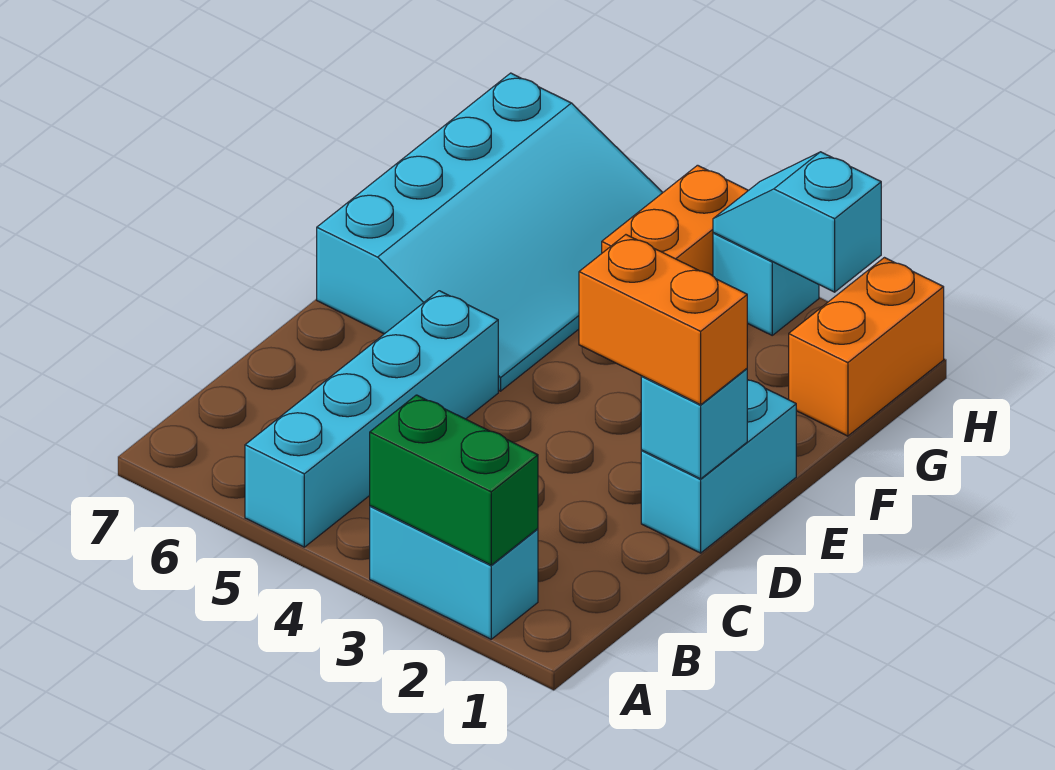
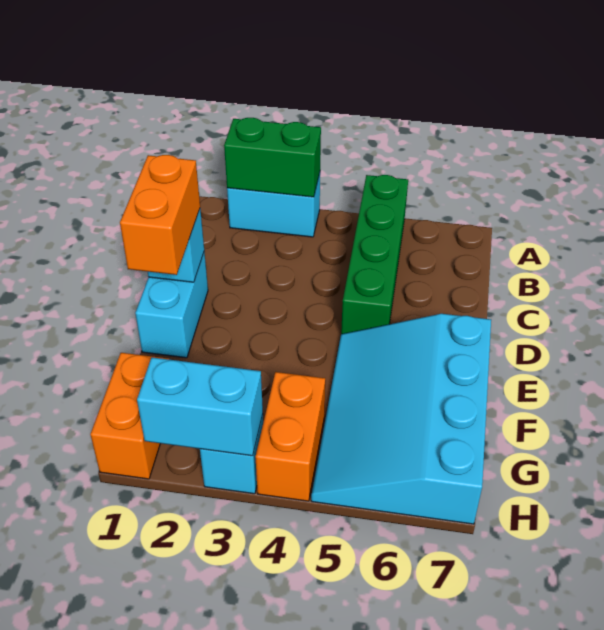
cyan 1x4 brick [245,291,498,547] -> green 1x4 brick [341,175,408,334]
orange 1x2 brick [579,235,747,405] -> orange 1x2 brick turned to [120,155,200,275]
cyan 1x2 slope [713,152,881,292] -> cyan 1x2 brick [137,357,263,456]

